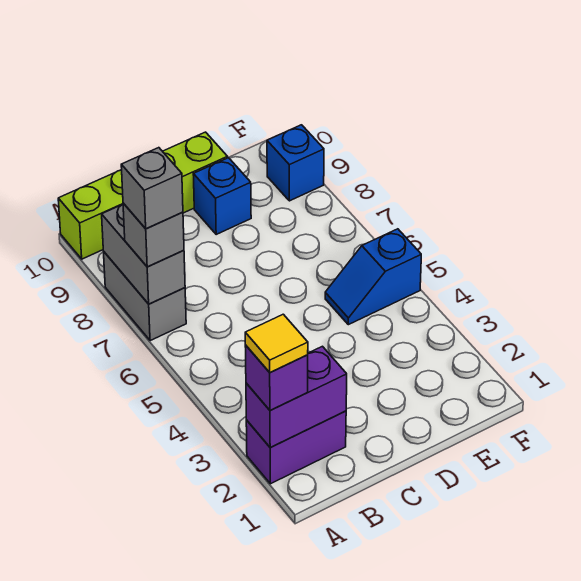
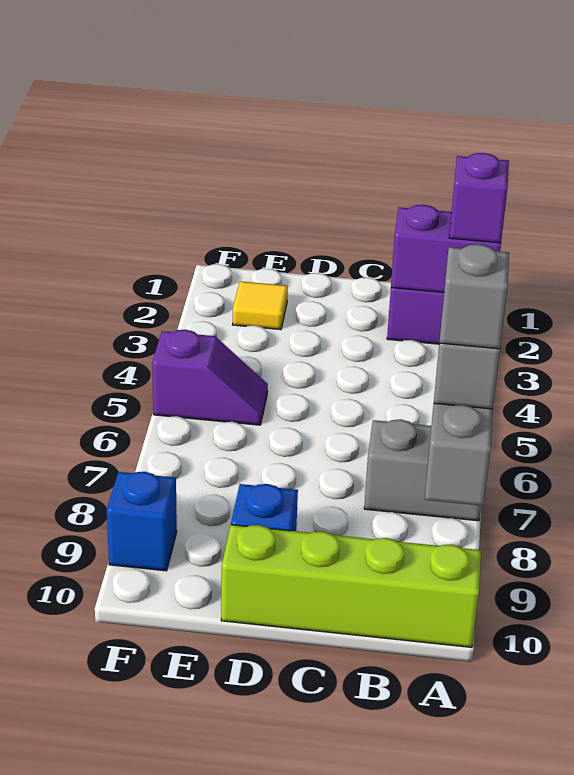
yellow 1x1 tile [245,314,308,373] -> yellow 1x1 tile moved to [232,281,288,330]
grey 1x2 brick [104,252,186,341] -> grey 1x2 brick turned to [364,419,481,521]
blue 1x2 slope [325,229,421,325] -> purple 1x2 slope [152,330,268,425]

